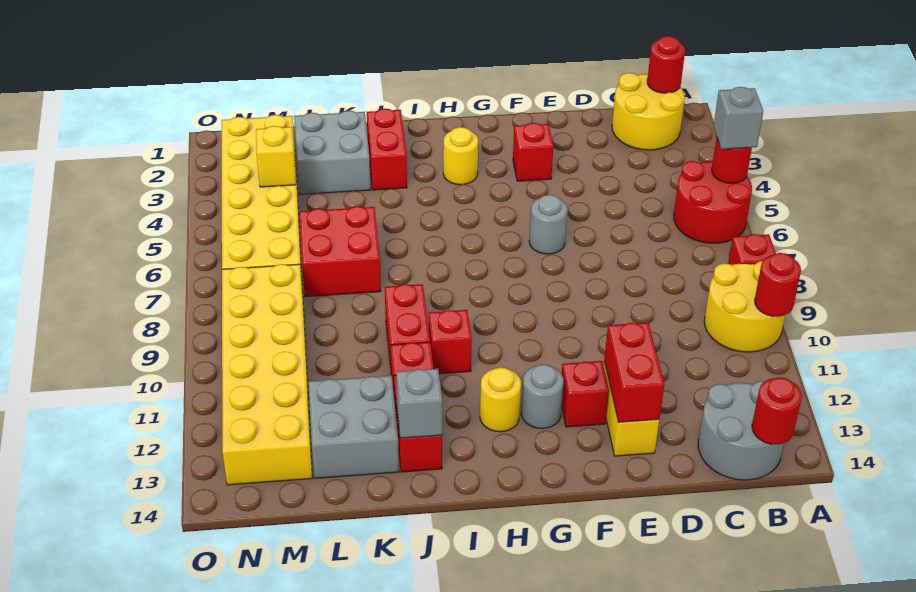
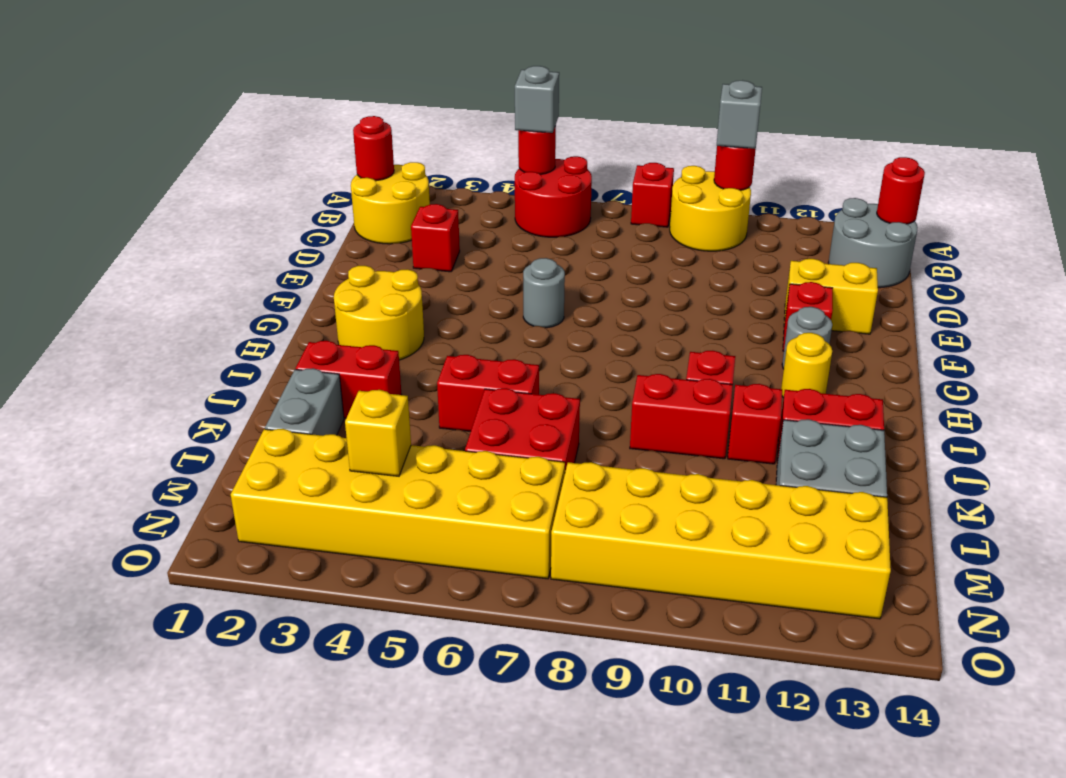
red 1x2 brick [604,323,664,422] -> red 1x2 brick moved to [437,355,539,431]
red 1x1 brick [513,123,553,181] -> red 1x1 brick moved to [411,204,460,272]
yellow 1x1 round brick [443,127,478,185] -> yellow 2x2 round brick [334,266,424,360]
grey 1x1 brick [396,369,442,438] -> grey 1x1 brick moved to [717,80,762,149]
grey 2x2 brick [294,111,371,194] -> grey 1x2 brick [265,368,344,436]

